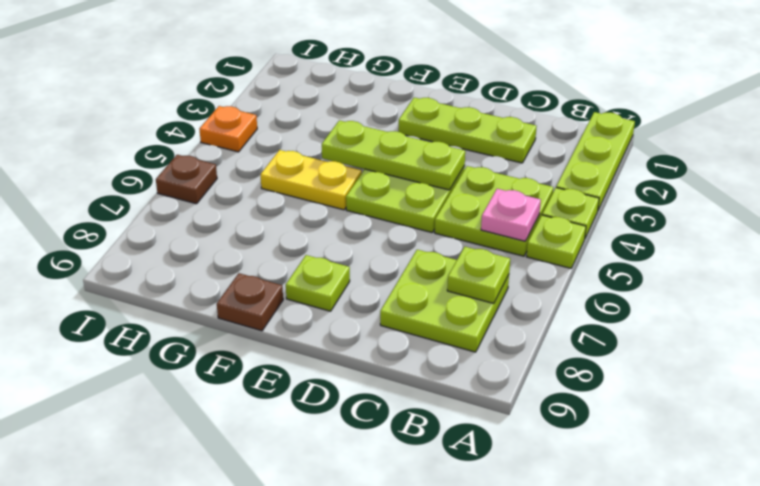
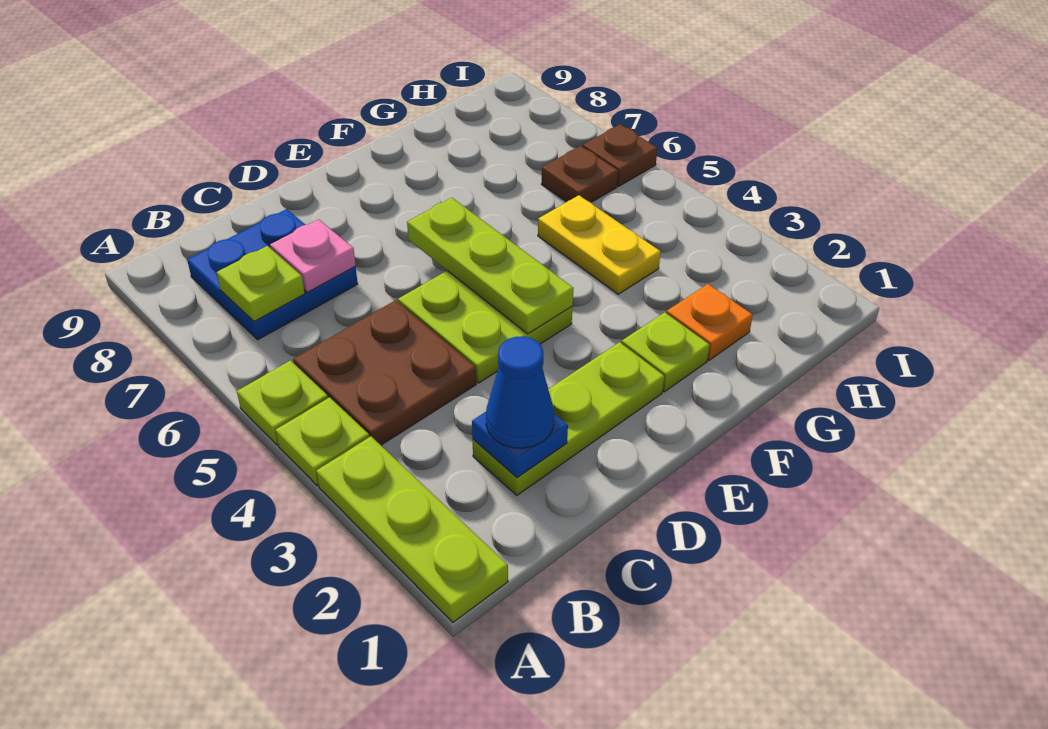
lime 2x2 plate [435,166,553,256] -> brown 2x2 plate [293,300,476,445]
pink 1x1 plate [481,189,541,241] -> pink 1x1 plate moved to [270,219,356,292]
lime 2x2 plate [380,250,509,352] -> blue 2x2 plate [187,209,358,340]
none -> blue 1x1 plate [472,412,568,478]
none -> blue 1x1 cone [486,337,554,448]
lime 1x3 plate [322,120,465,190] -> lime 1x3 plate turned to [407,198,573,334]
lime 1x1 plate [286,255,350,311] -> lime 1x1 plate moved to [622,312,710,392]
yellow 1x2 plate [261,150,362,210] -> yellow 1x2 plate turned to [538,195,661,294]
brown 1x1 plate [217,273,283,331] -> brown 1x1 plate moved to [542,146,618,202]
orange 1x1 plate [199,106,257,152] -> orange 1x1 plate moved to [667,284,753,360]

